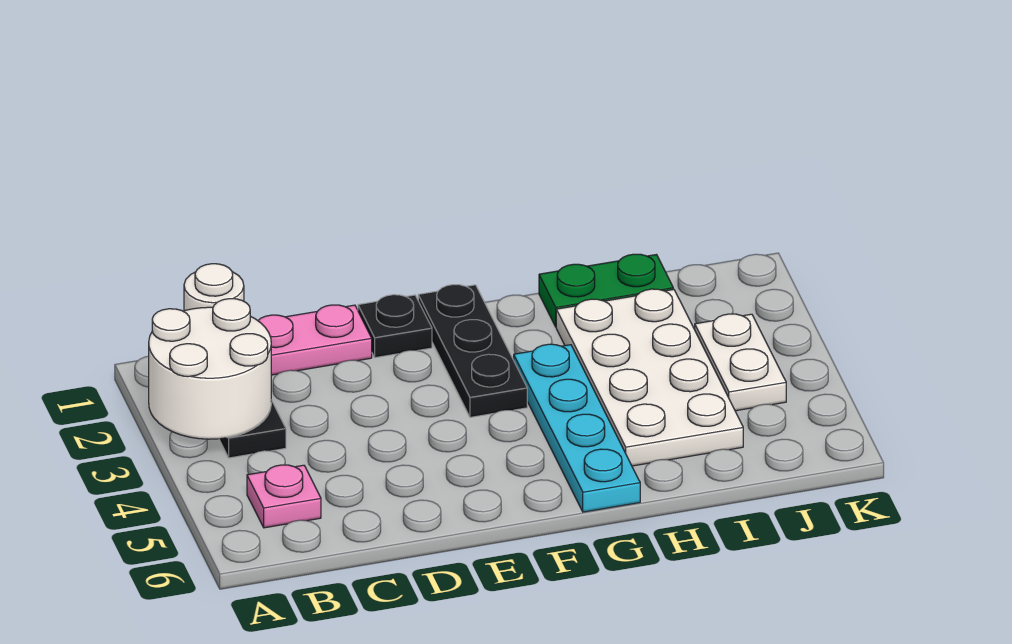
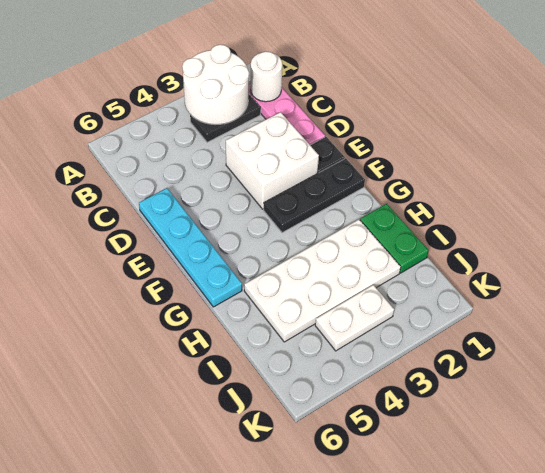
pink 1x1 plate [247,465,321,528] -> none
none -> white 2x2 brick [226,112,319,209]
cyan 1x4 plate [514,344,640,512] -> cyan 1x4 plate turned to [139,188,242,307]

